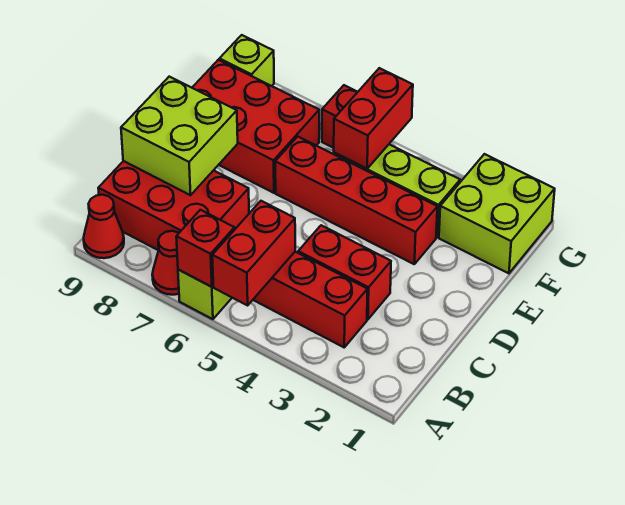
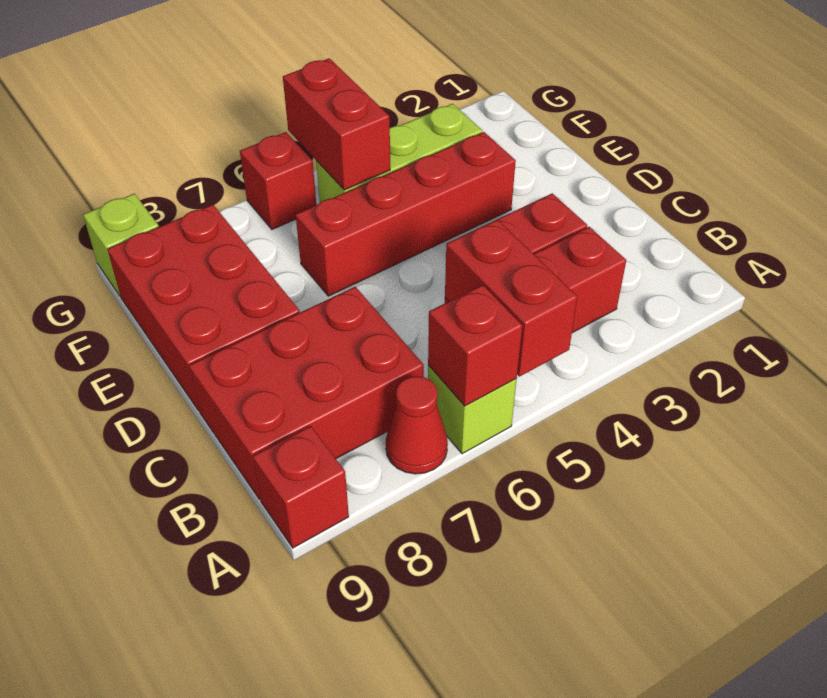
red 1x1 cone [84,195,124,258] -> red 1x1 brick [253,426,349,548]
lime 2x2 brick [121,77,238,195] -> none
red 2x3 brick [192,60,319,193] -> red 2x3 brick turned to [107,205,300,411]
lime 2x2 brick [439,154,555,273] -> none

